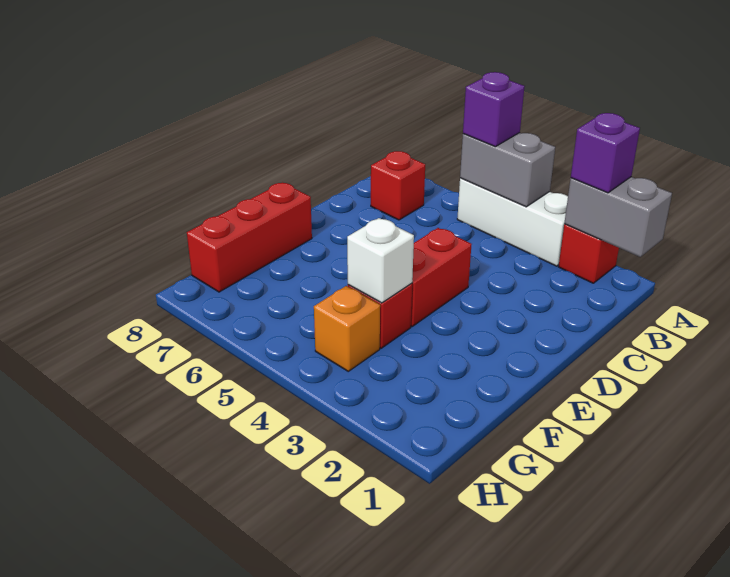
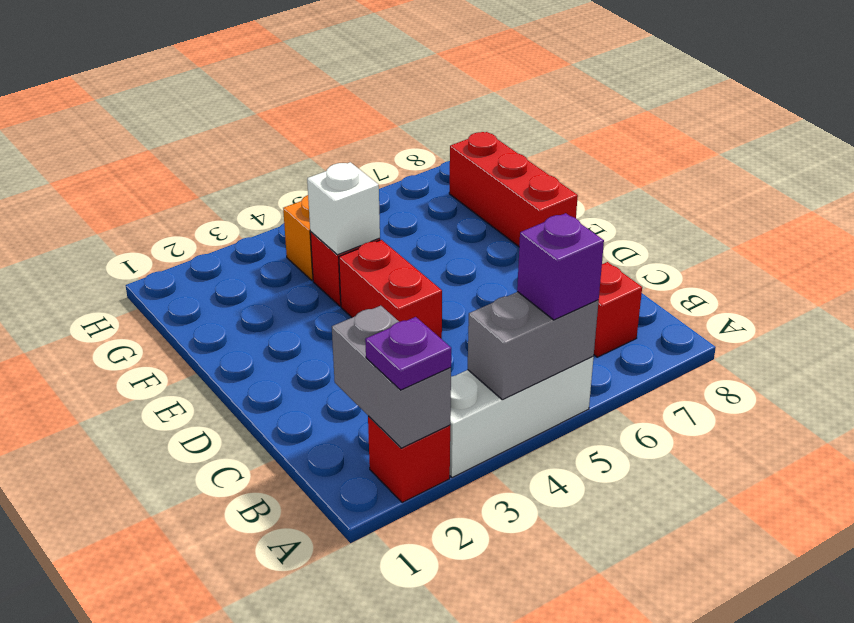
grey 1x2 brick [564,177,672,257] -> grey 1x2 brick turned to [332,306,451,448]
purple 1x1 brick [571,113,640,193] -> purple 1x1 plate [365,317,451,390]

